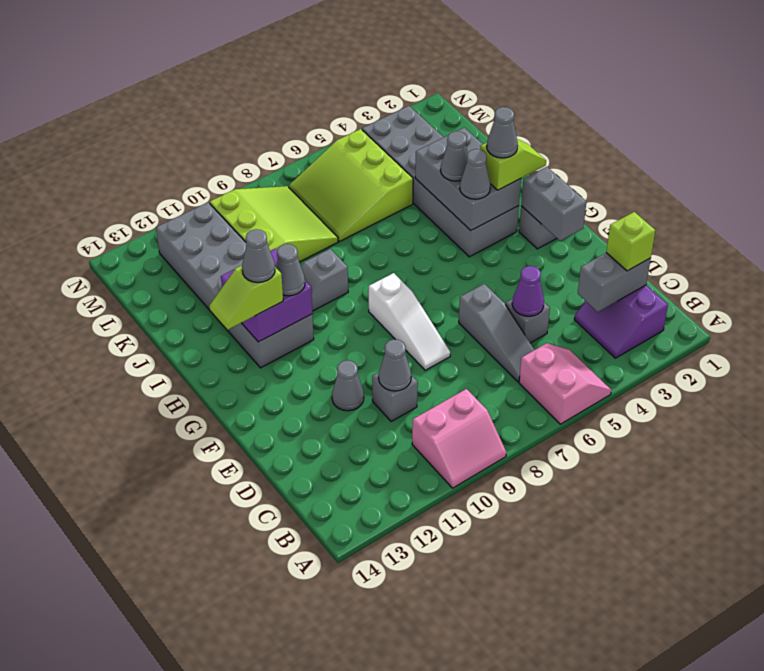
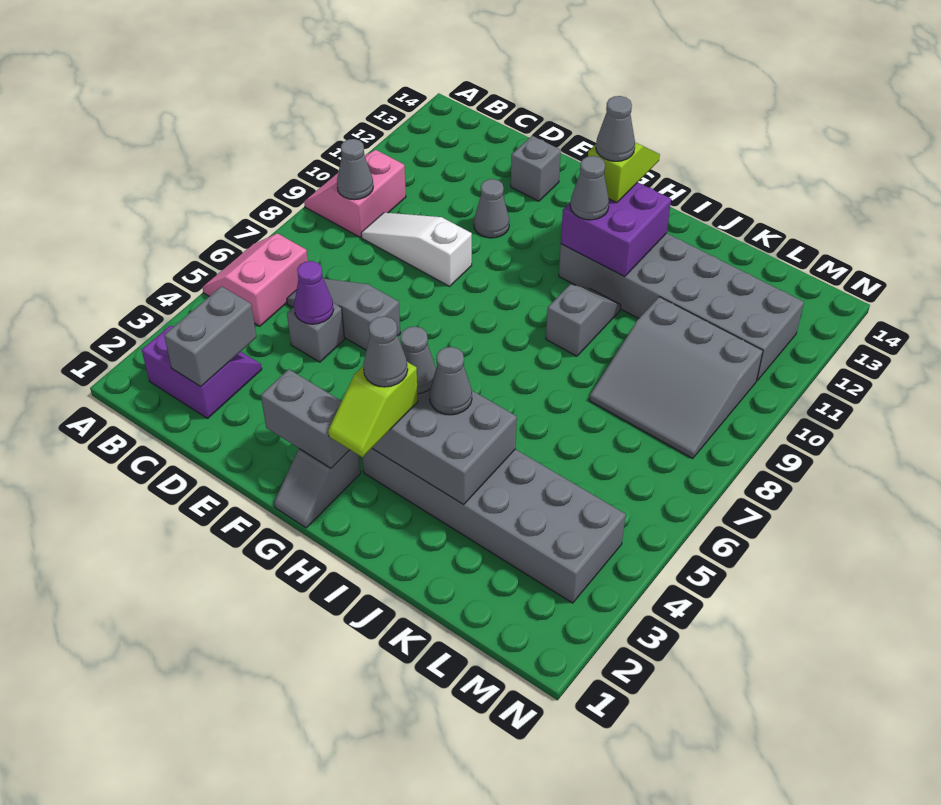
pink 2x2 slope [519,343,611,424] -> pink 2x2 slope turned to [202,233,308,326]
lime 1x1 brick [606,212,655,271] -> none
grey 1x1 brick [372,373,418,422] -> grey 1x1 brick moved to [511,136,561,201]
grey 1x1 cone [379,339,411,391] -> grey 1x1 cone moved to [337,139,373,200]
white 1x3 slope [369,273,450,370] -> white 1x3 slope moved to [361,213,472,286]
lime 3x3 slope [289,129,413,242] -> none
lime 3x3 slope [210,186,338,262] -> grey 3x3 slope [589,297,763,459]

